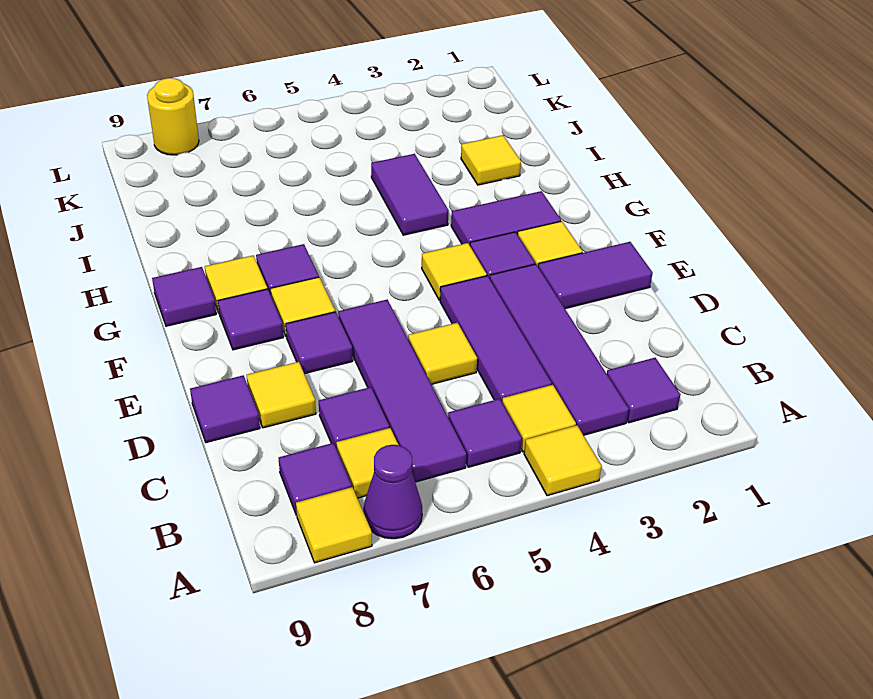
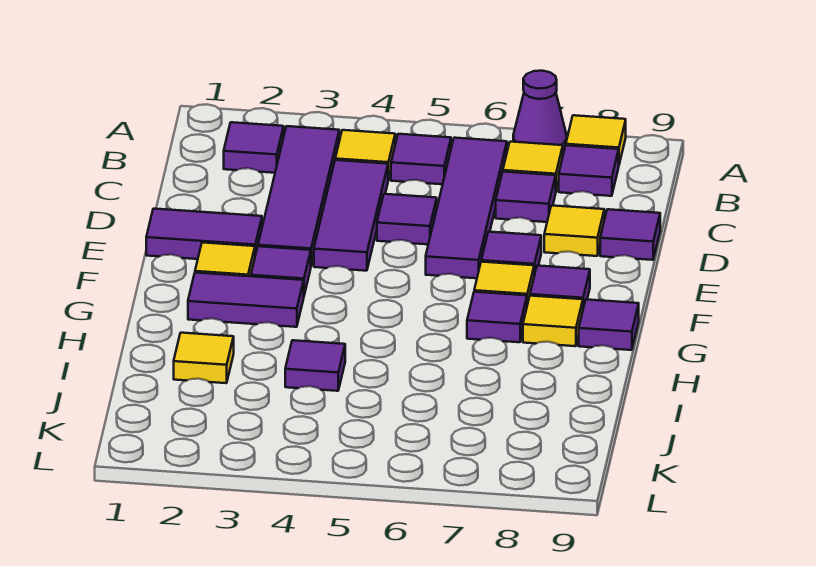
yellow 1x1 tile [524,425,602,496] -> none
yellow 1x1 tile [408,323,477,384] -> purple 1x1 tile [377,194,437,244]
yellow 1x1 tile [422,243,487,300] -> none
purple 1x2 tile [371,154,449,235] -> purple 1x1 tile [285,340,345,391]
yellow 1x1 round brick [147,78,199,155] -> none

